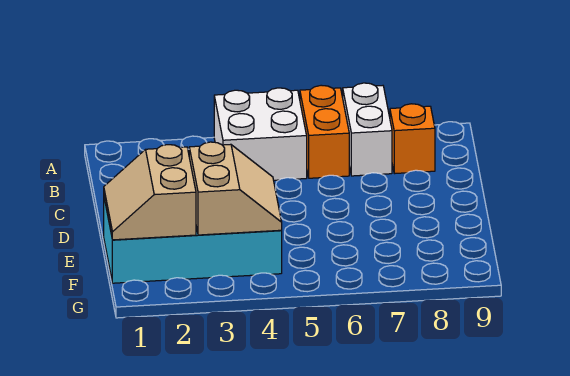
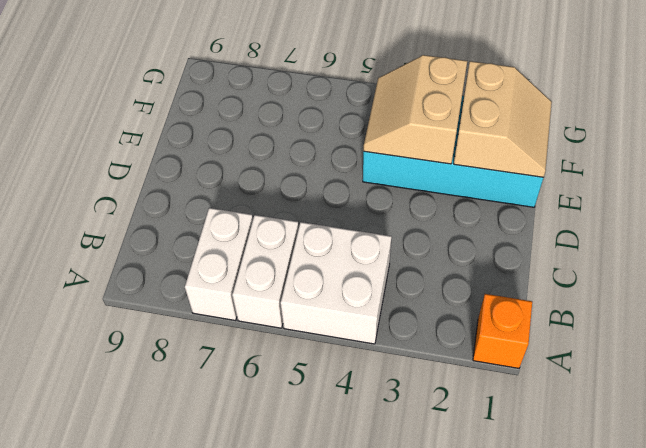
orange 1x2 brick [300,85,349,178] -> white 1x2 brick [232,215,299,328]
orange 1x1 brick [390,104,435,174] -> orange 1x1 brick moved to [473,294,532,368]

